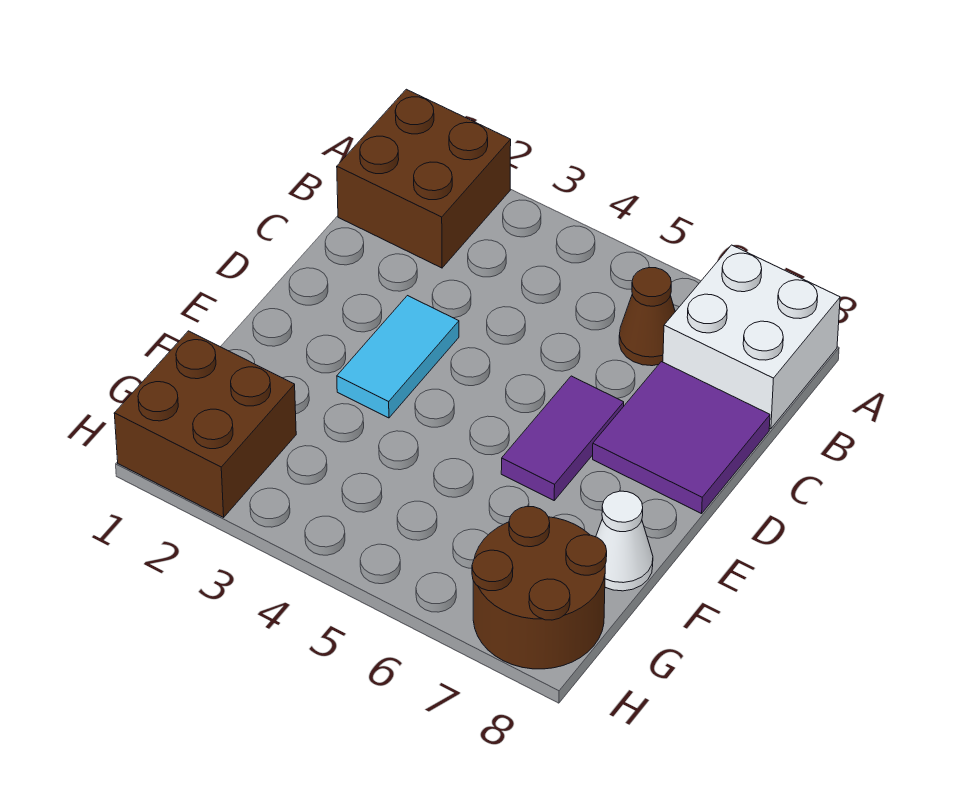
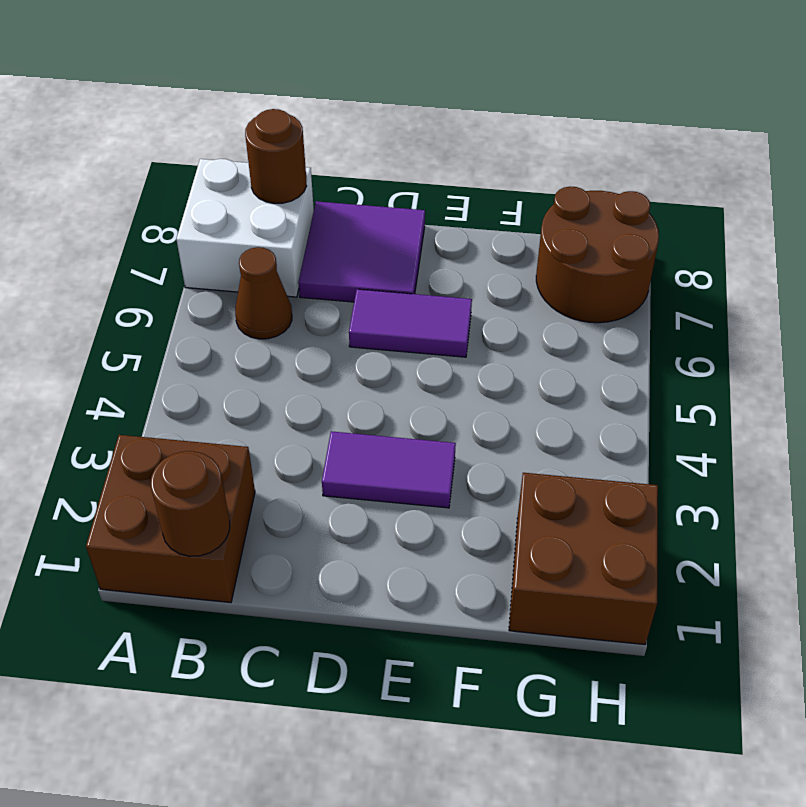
none -> brown 1x1 round brick [151,451,230,556]
none -> brown 1x1 round brick [245,109,307,203]
cyan 1x2 tile [337,296,459,418] -> purple 1x2 tile [322,431,456,508]
white 1x1 cone [596,491,653,591] -> none

